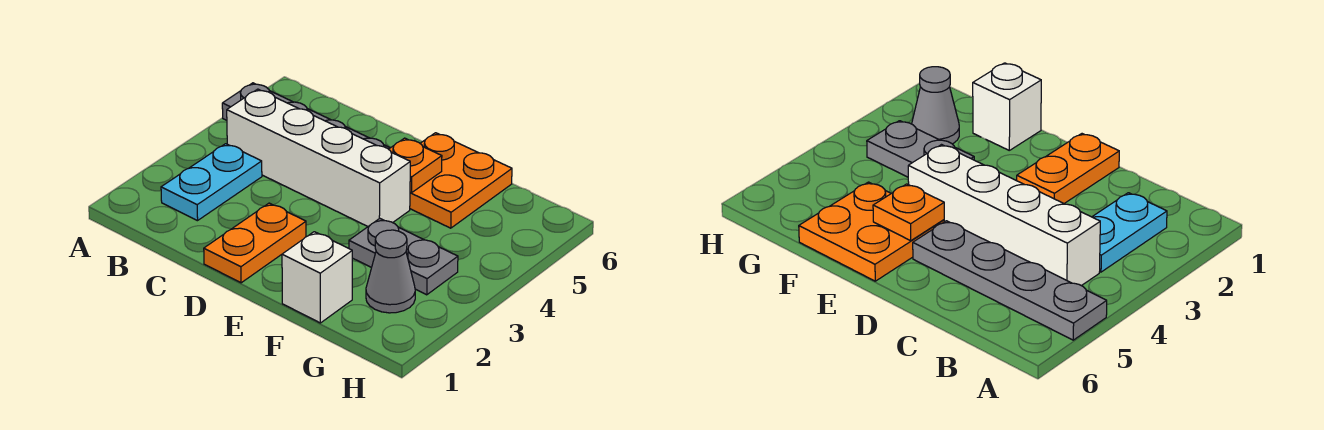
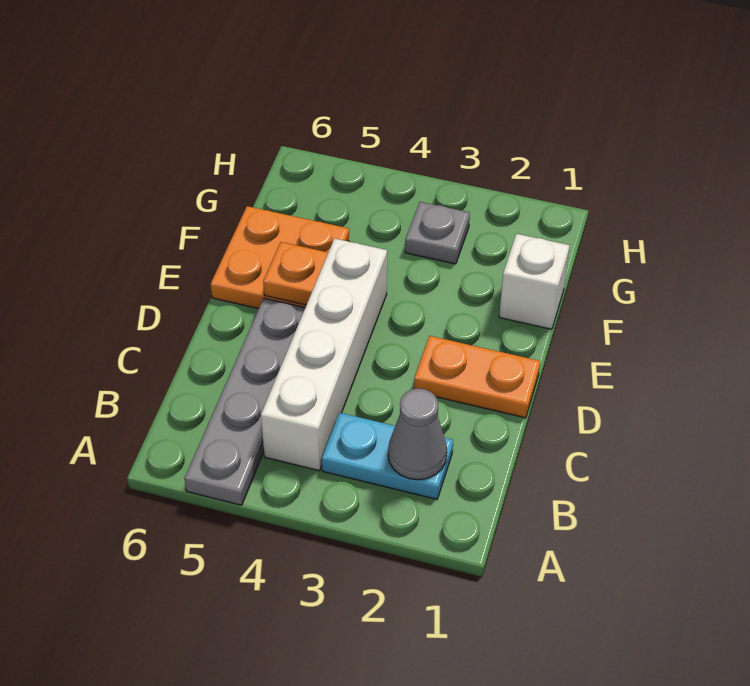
grey 1x2 plate [349,218,458,295] -> grey 1x1 plate [405,202,470,264]
grey 1x1 cone [366,230,415,313] -> grey 1x1 cone moved to [388,389,447,480]

